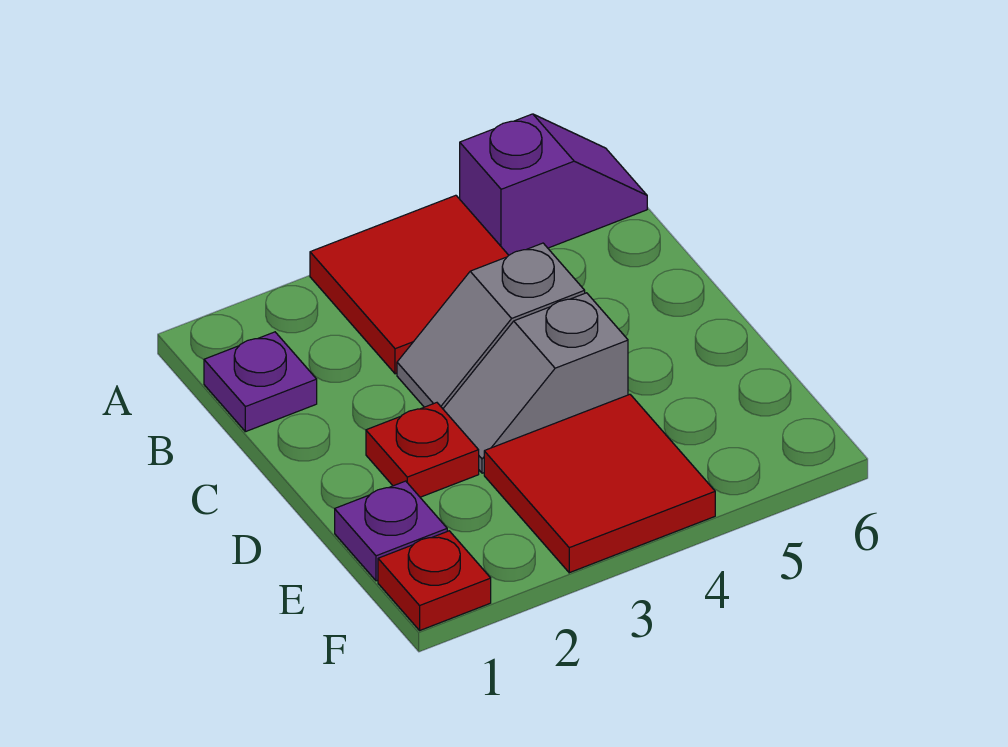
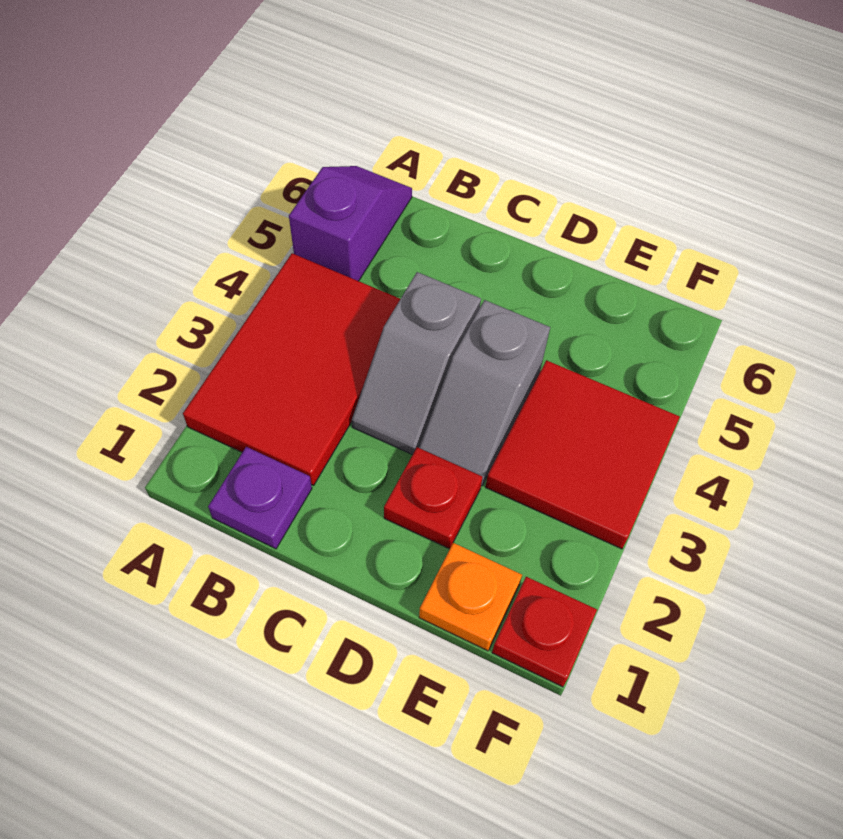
red 2x2 tile [310,195,509,374] -> red 2x3 tile [183,253,400,485]
purple 1x1 plate [335,481,447,581] -> orange 1x1 plate [419,543,522,651]

